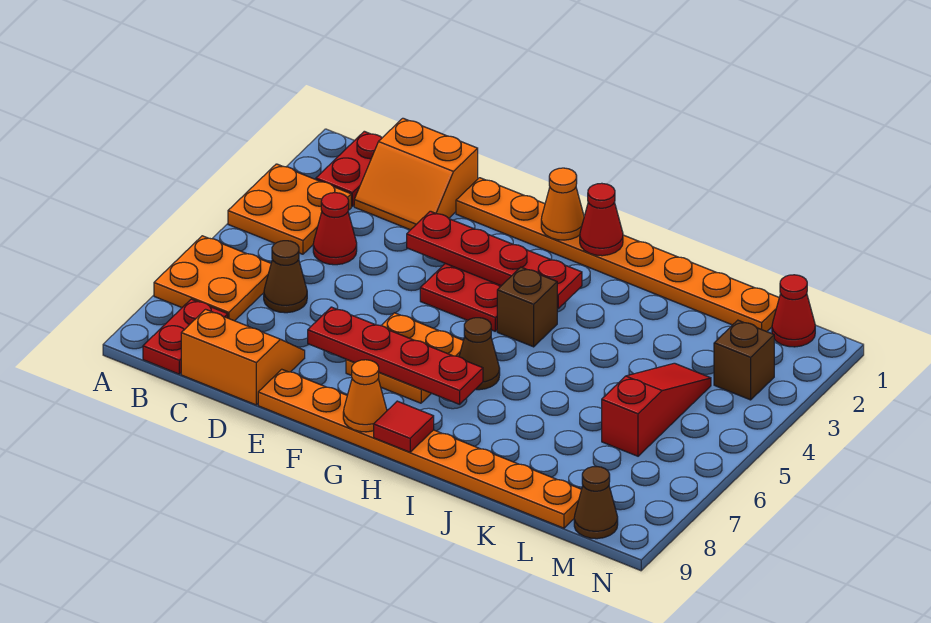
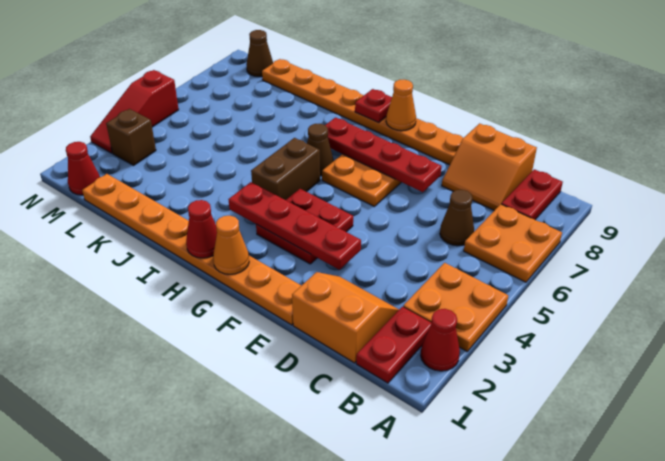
red 1x1 cone [313,193,357,265] -> red 1x1 cone moved to [421,309,460,371]
brown 1x1 brick [497,267,557,347] -> brown 1x2 brick [251,138,320,200]
red 1x1 tile [374,401,434,452] -> red 1x1 plate [355,89,392,123]
red 1x3 slope [602,363,711,456] -> red 1x3 slope moved to [90,70,179,153]

